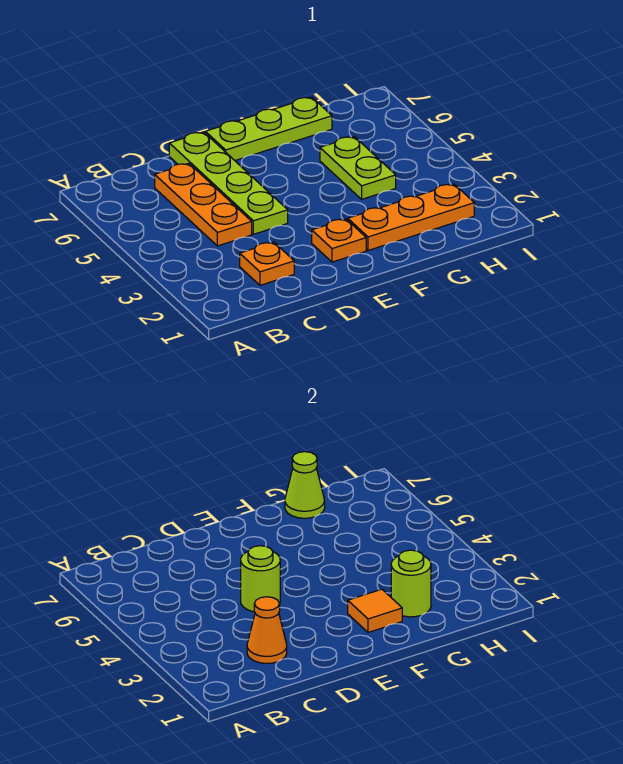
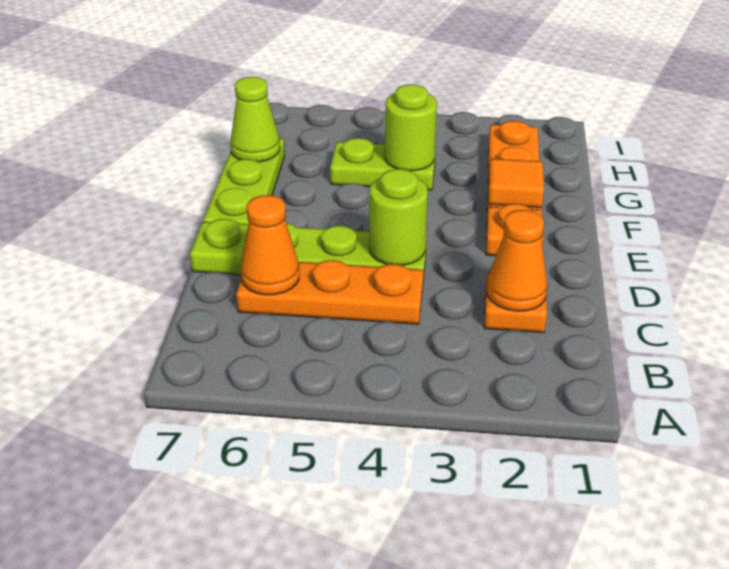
none -> orange 1x1 cone [241,195,299,295]
lime 1x1 round brick [391,550,431,617] -> lime 1x1 round brick moved to [385,85,437,171]

